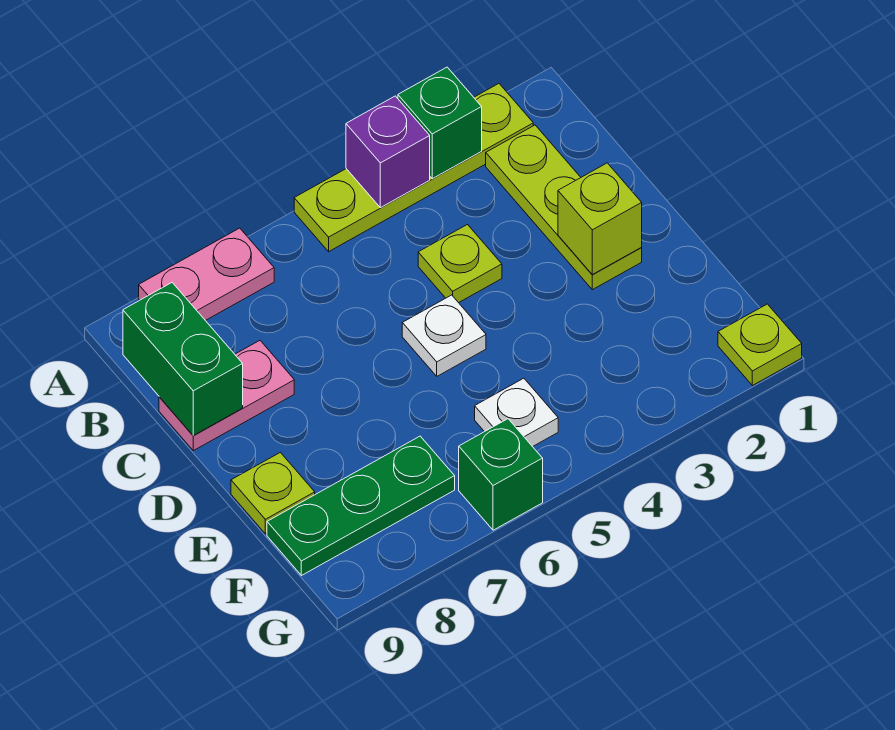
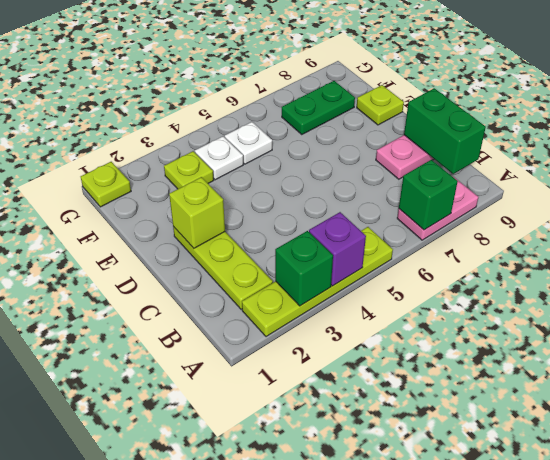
lime 1x1 plate [418,225,502,303] -> lime 1x1 plate moved to [164,151,214,189]
white 1x1 plate [402,295,486,376] -> white 1x1 plate moved to [195,136,243,180]
green 1x3 plate [267,436,455,576] -> green 1x2 plate [282,81,355,134]
green 1x1 brick [459,419,543,530] -> green 1x1 brick moved to [399,160,458,230]

